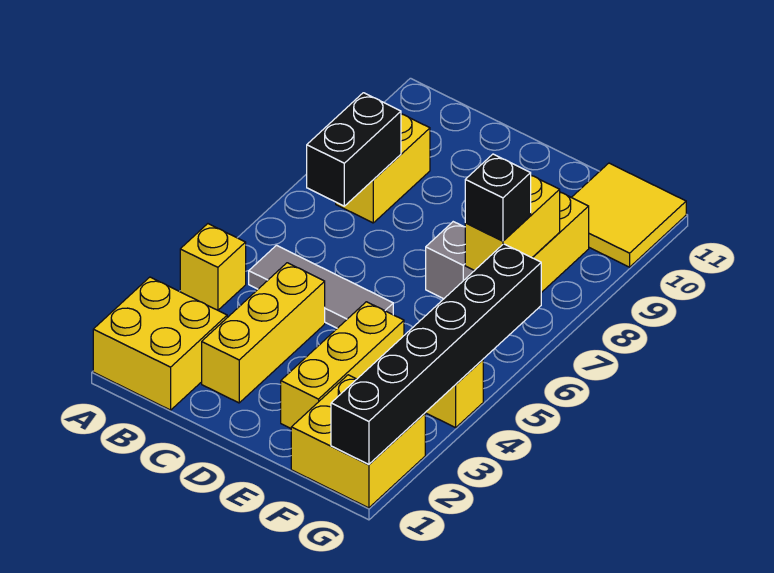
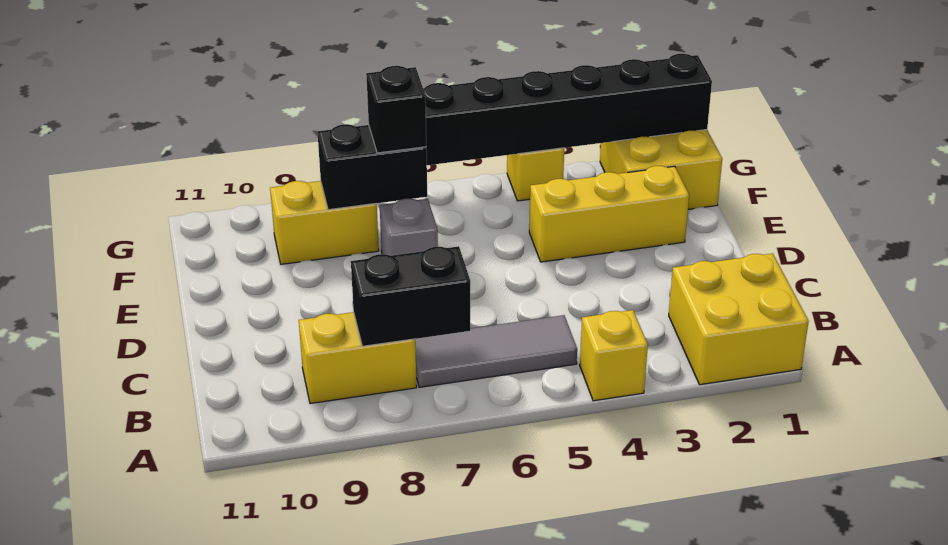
grey 1x3 tile [249,245,393,328] -> grey 1x3 tile turned to [415,315,577,387]
yellow 1x3 brick [202,263,325,403] -> none
yellow 1x2 brick [465,176,560,270] -> black 1x2 brick [318,124,427,210]
yellow 2x2 tile [572,163,686,267] -> none

